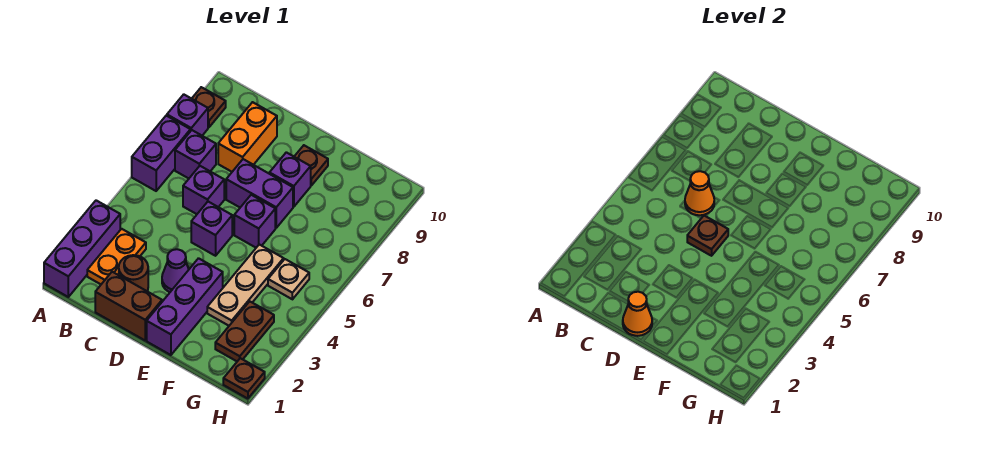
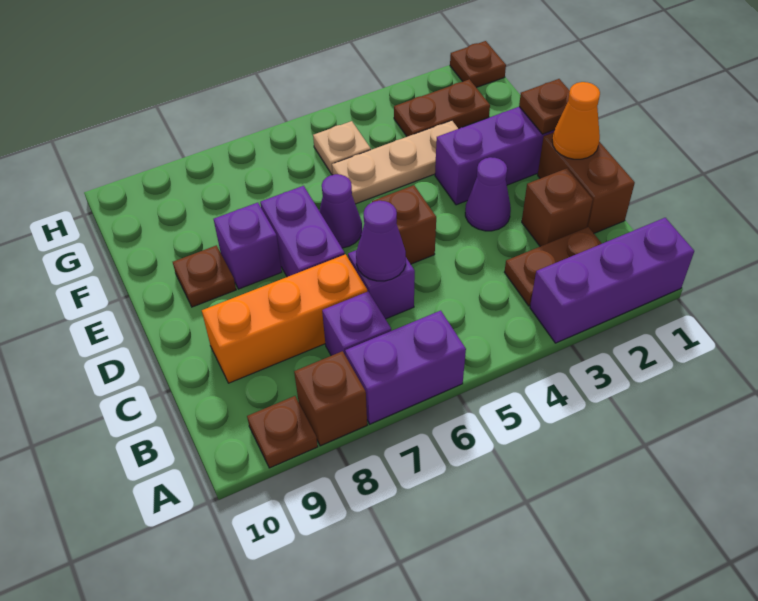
purple 1x1 brick [167,94,208,136] -> brown 1x1 brick [294,351,367,446]
orange 1x2 plate [87,229,146,284] -> brown 1x2 plate [504,227,602,306]
brown 1x1 round brick [119,255,148,291] -> brown 1x1 brick [522,168,593,246]
orange 1x1 cone [685,171,714,215] -> purple 1x1 cone [356,201,406,281]
orange 1x2 brick [218,102,277,172] -> orange 1x3 brick [202,254,367,383]
purple 1x1 brick [191,202,232,256] -> brown 1x1 brick [372,185,436,264]
brown 1x1 plate [687,216,728,256] -> brown 1x1 plate moved to [519,79,570,134]
purple 1x1 brick [234,195,275,248] -> purple 1x1 cone [319,174,362,248]

